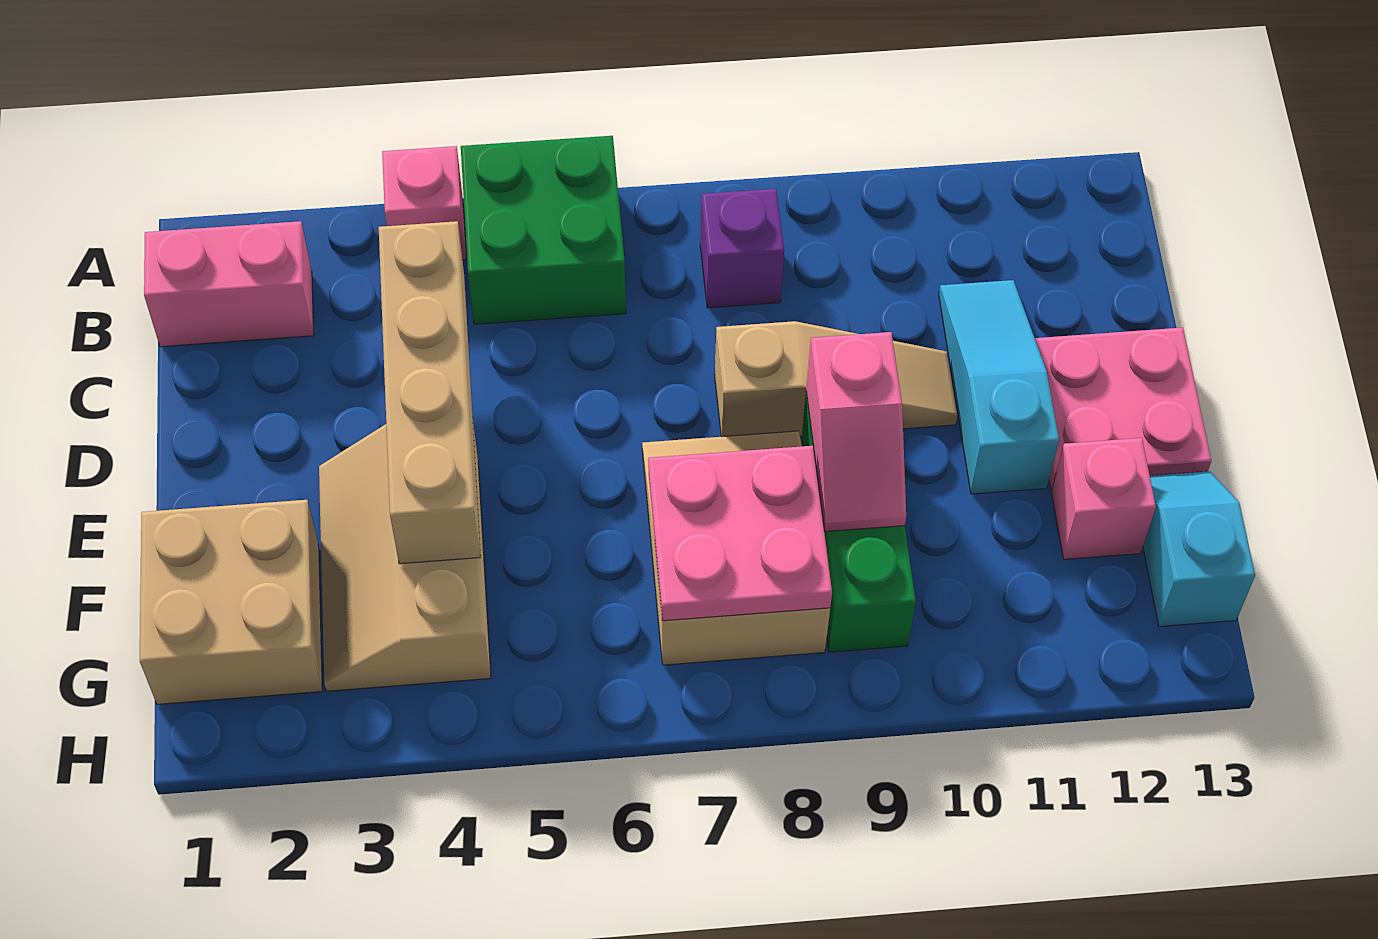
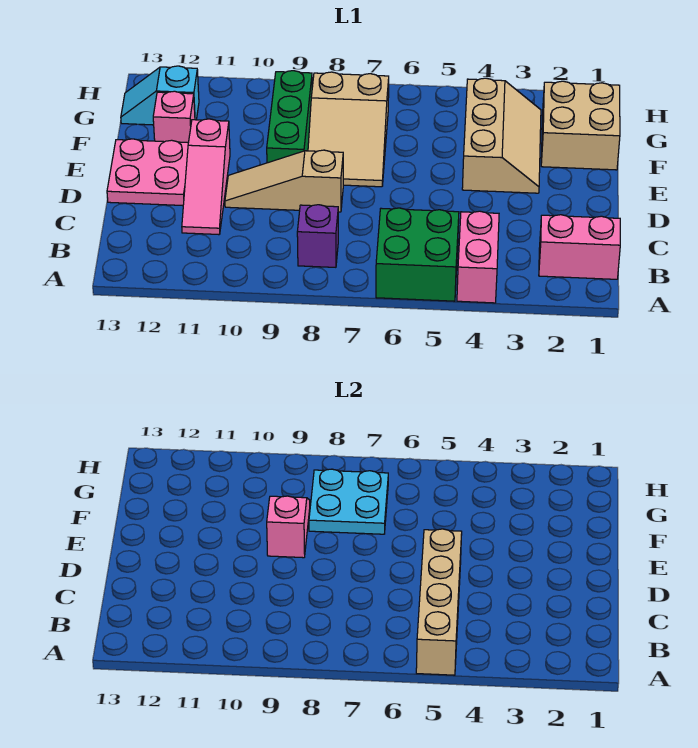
pink 1x1 brick [382,146,466,260] -> pink 1x2 brick [457,211,499,303]
tan 1x4 brick [379,221,481,564] -> tan 1x4 brick moved to [416,529,462,675]
cyan 1x3 slope [939,280,1059,494] -> pink 1x3 slope [182,119,230,235]
pink 2x2 plate [648,446,832,621] -> cyan 2x2 plate [309,469,388,534]
cyan 1x2 slope [1143,471,1255,627] -> cyan 1x2 slope turned to [121,66,199,125]

